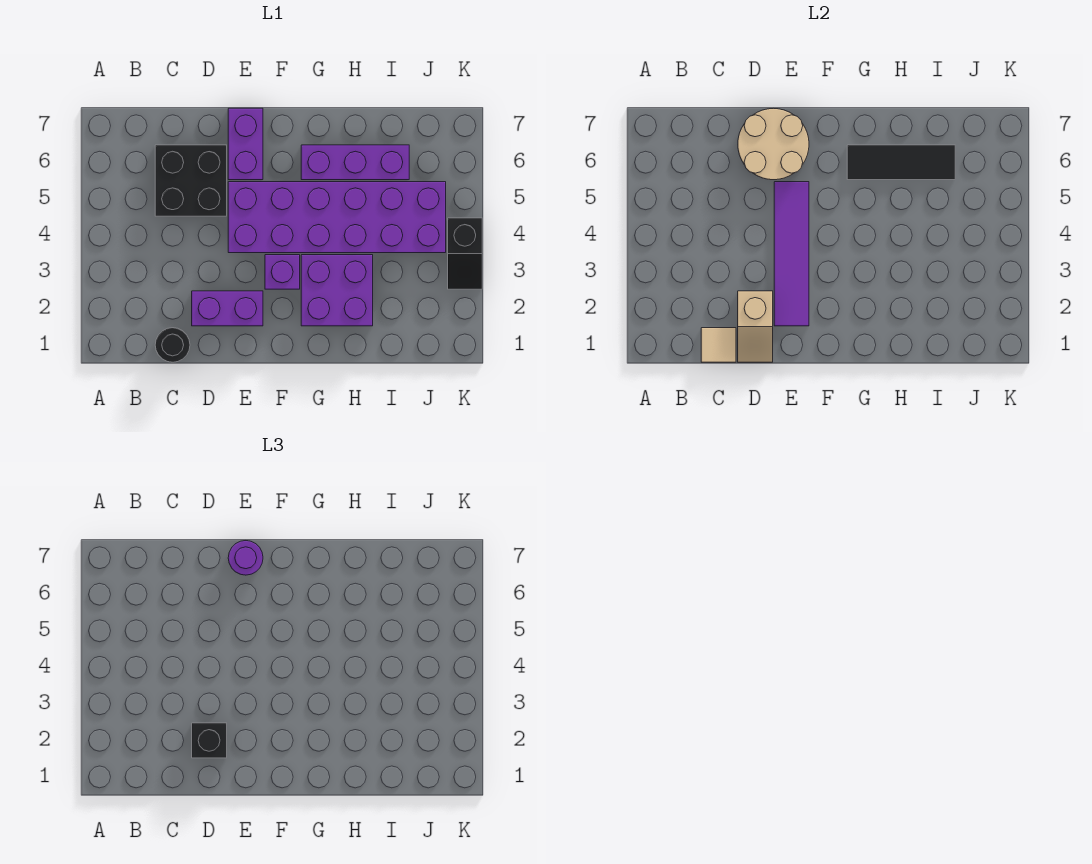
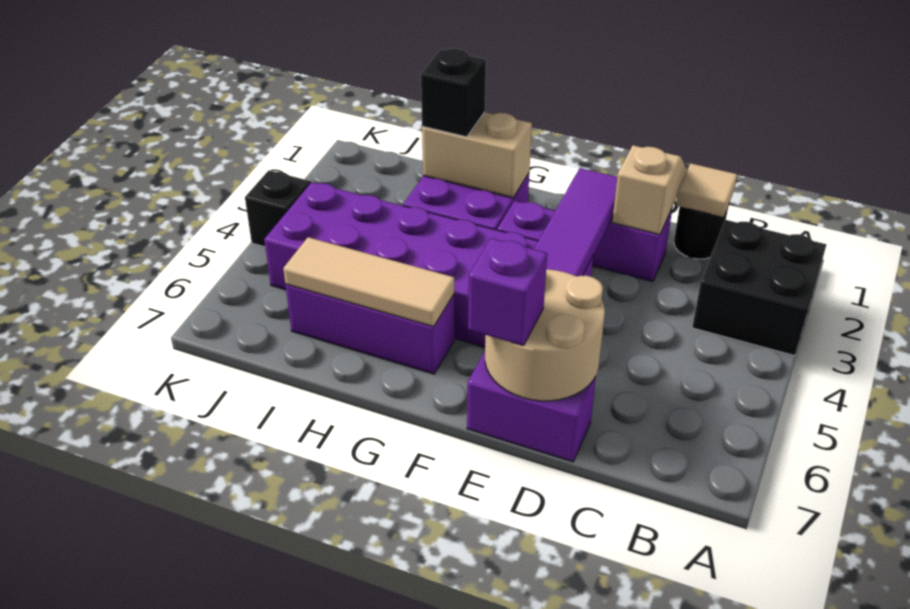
black 2x2 brick [155,145,227,216] -> black 2x2 brick moved to [692,220,826,356]
black 1x1 brick [192,723,227,758] -> black 1x1 brick moved to [421,49,486,137]
purple 1x2 brick [228,108,263,180] -> purple 1x2 brick turned to [467,352,596,462]
purple 1x1 round brick [228,541,263,575] -> purple 1x1 brick [468,238,547,346]
none -> tan 1x2 brick [422,112,532,198]
black 1x3 tile [847,145,955,180] -> tan 1x3 tile [283,237,454,327]

